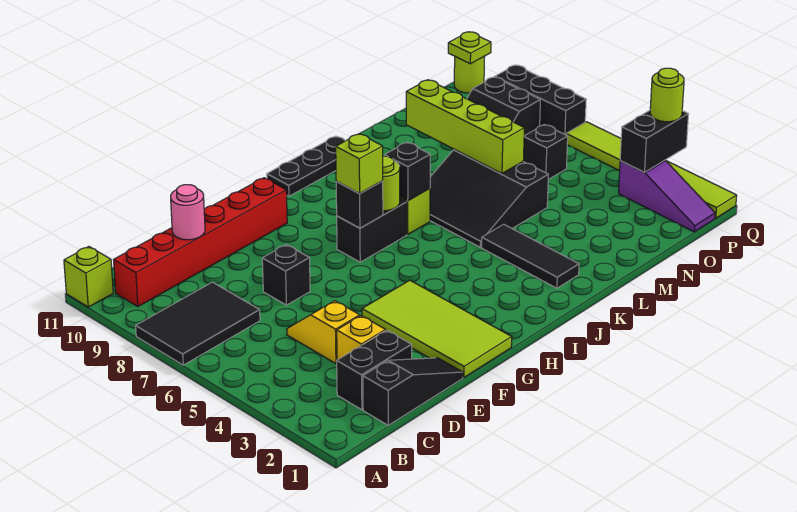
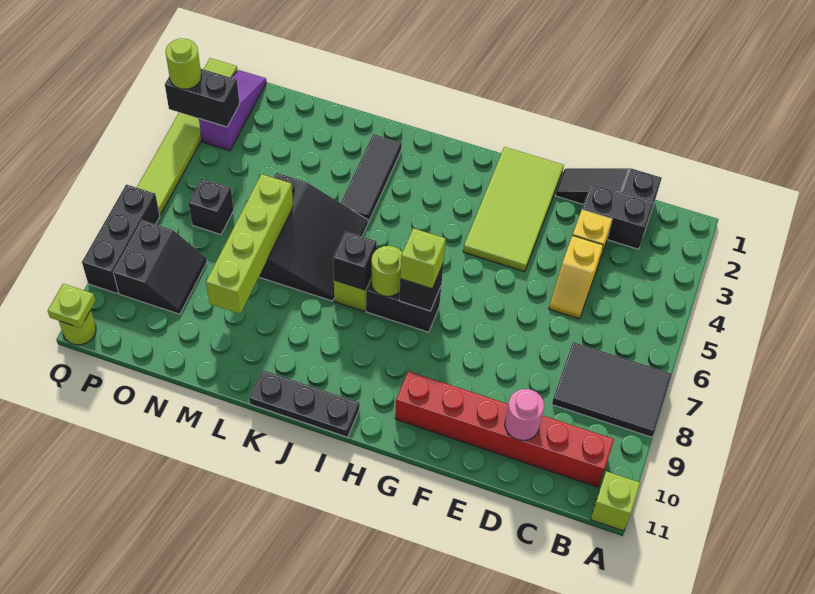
black 1x1 brick [262,245,310,305] -> none

